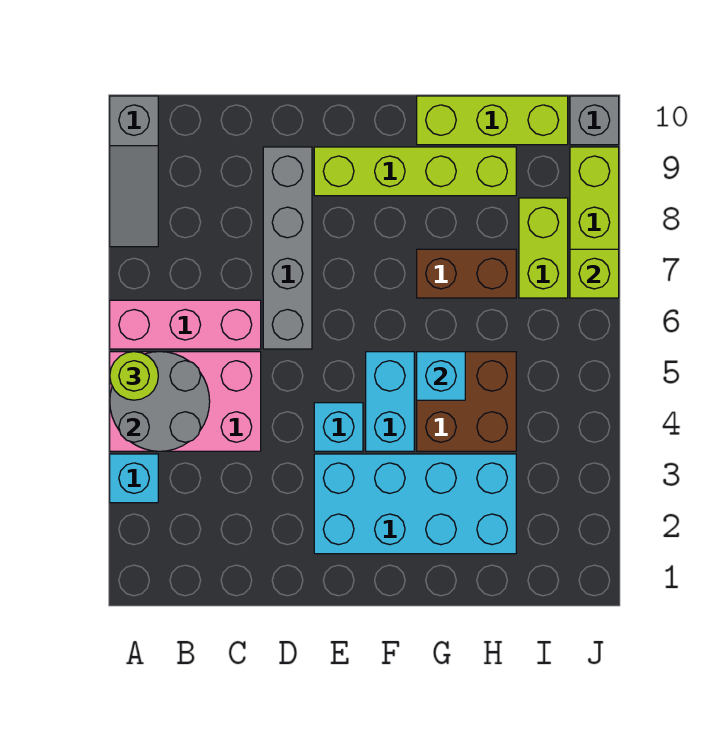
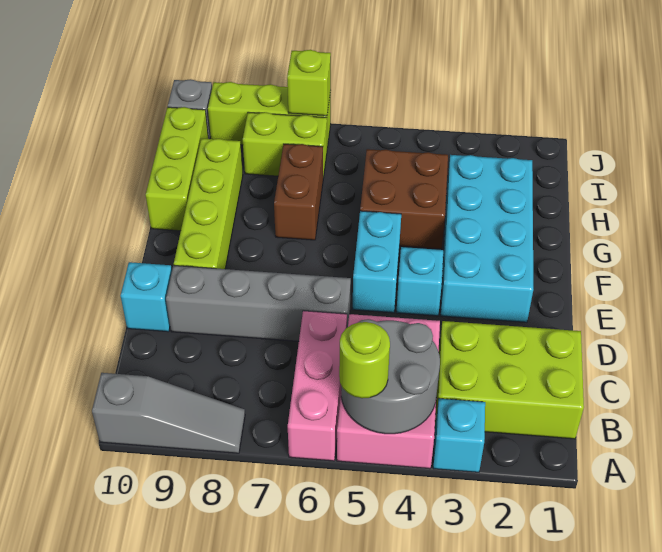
none -> lime 2x3 brick [435,321,584,439]
cyan 1x2 brick [366,352,414,451] -> cyan 1x2 brick turned to [353,211,401,313]
cyan 1x1 brick [417,352,465,400] -> cyan 1x1 brick moved to [121,262,172,332]

